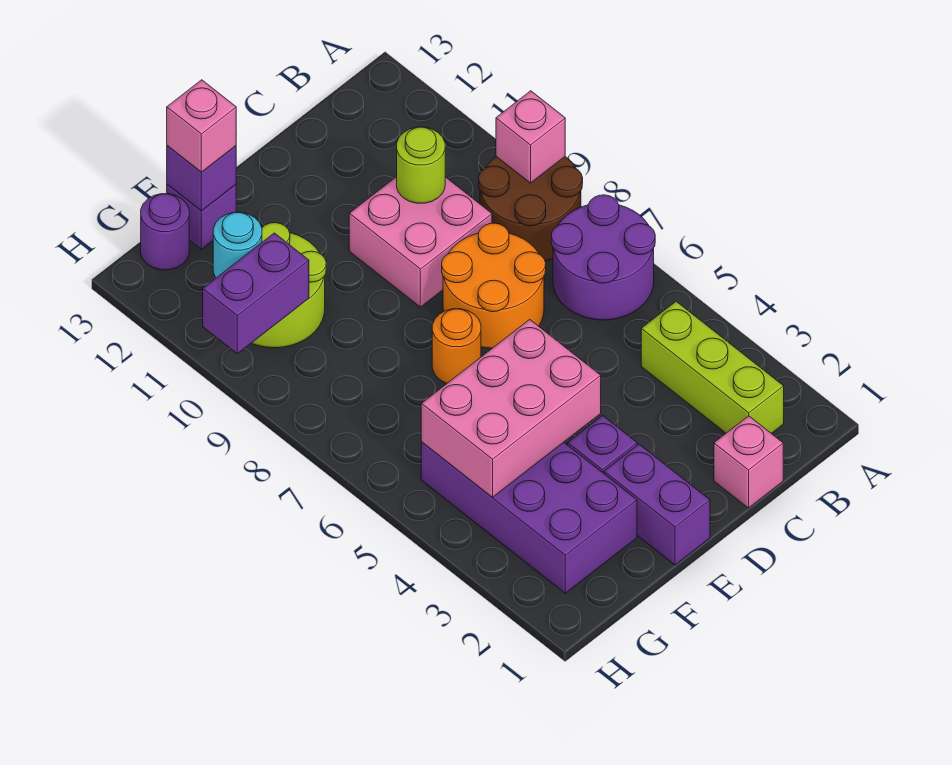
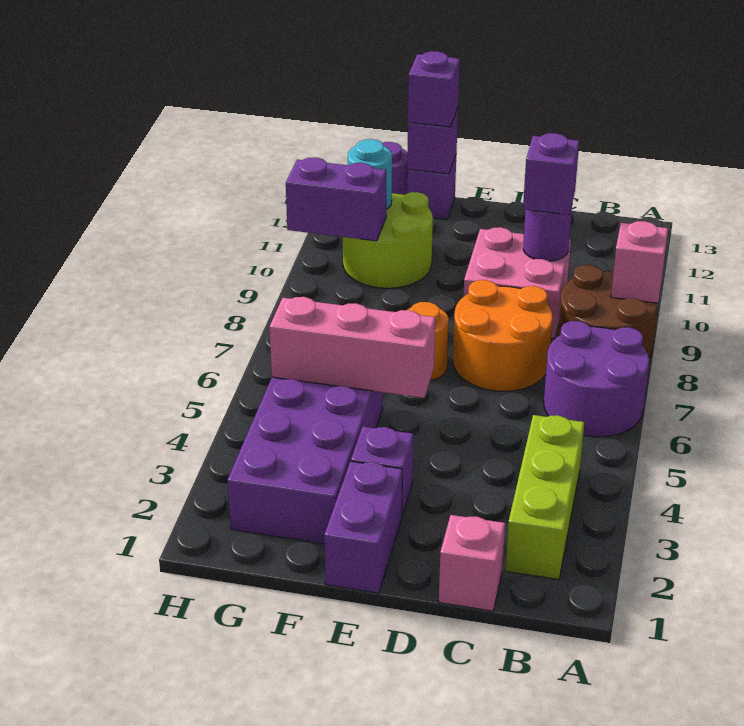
lime 1x1 round brick [397,127,445,203] -> purple 1x1 round brick [523,206,572,261]
none -> purple 1x1 brick [523,133,579,215]
pink 2x3 brick [421,319,601,497] -> pink 1x3 brick [269,297,435,398]
pink 1x1 brick [167,80,236,172] -> purple 1x1 brick [408,51,460,127]

